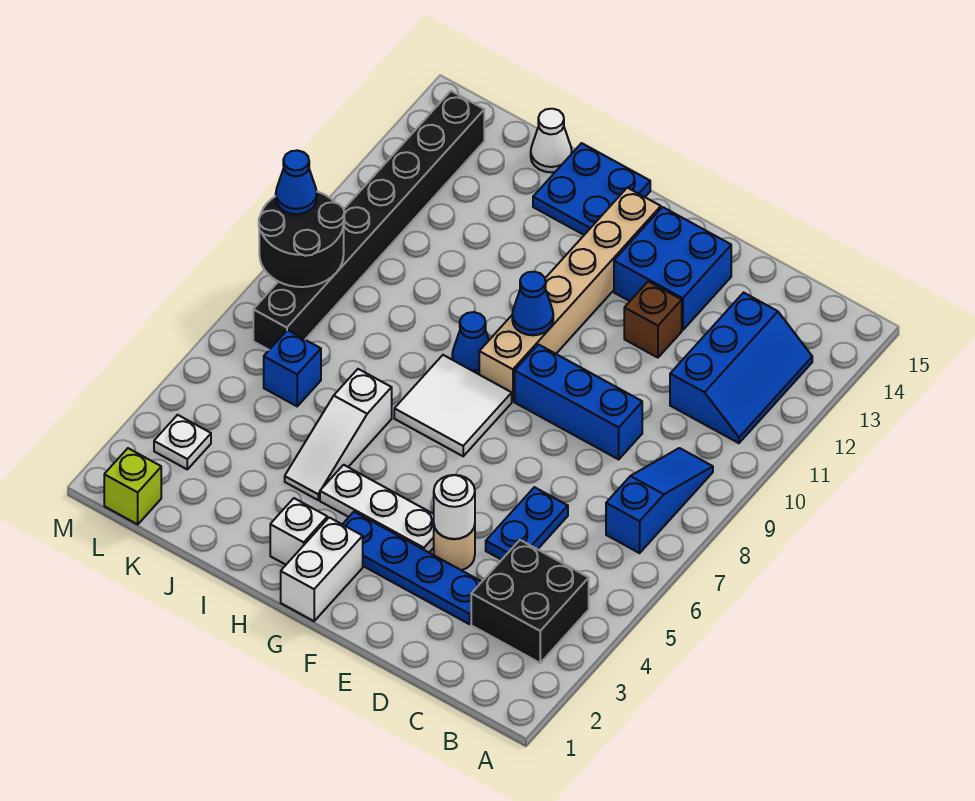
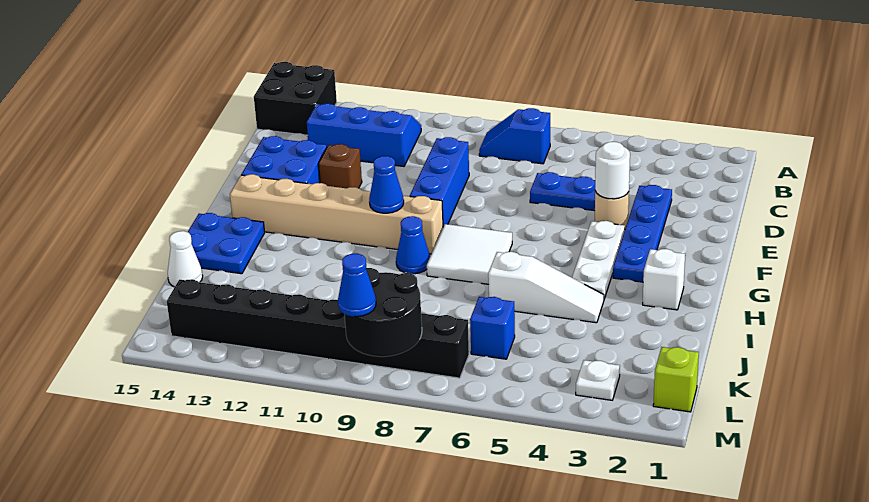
black 2x2 brick [471,540,589,663] -> black 2x2 brick moved to [254,62,337,135]
blue 1x3 slope [606,448,713,553] -> blue 1x2 slope [479,108,550,164]
white 1x2 brick [281,517,363,621] -> none

